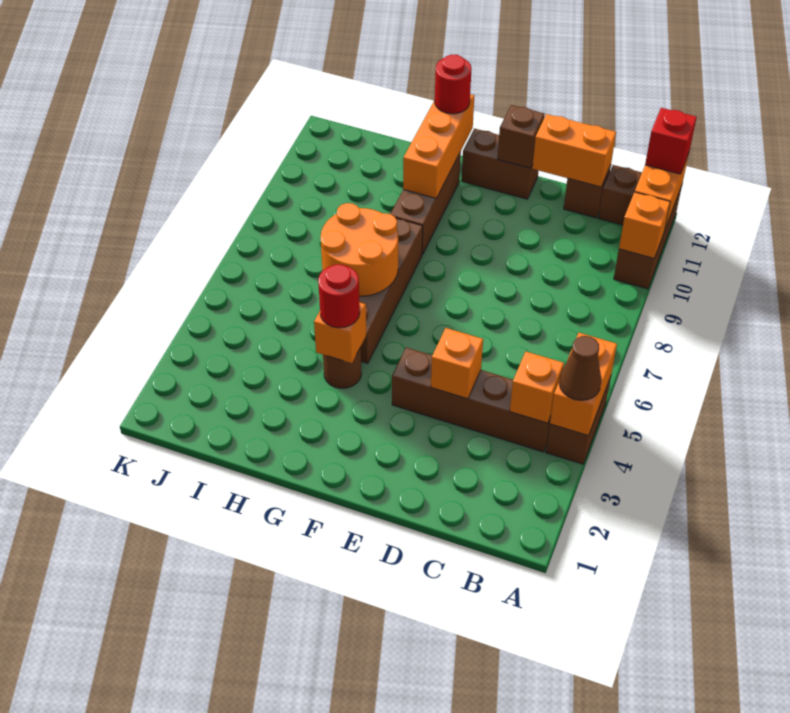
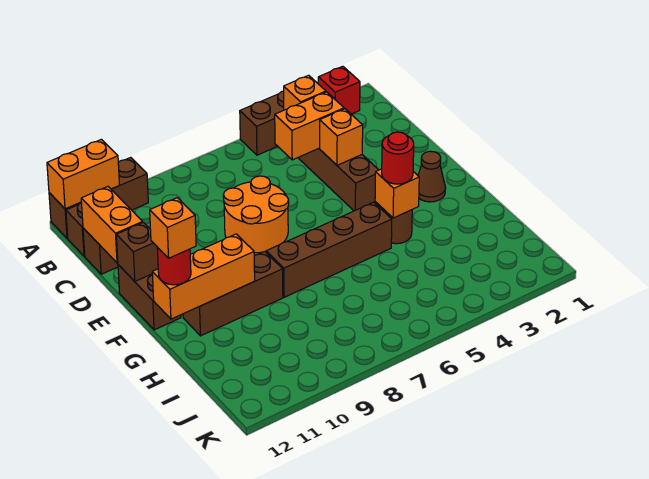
orange 1x2 brick [550,333,617,436] -> orange 1x2 brick moved to [275,92,344,160]
brown 1x1 cone [559,336,601,400] -> brown 1x1 cone moved to [418,151,445,202]
orange 1x1 brick [619,192,670,258] -> orange 1x1 brick moved to [150,198,196,258]
red 1x1 brick [645,108,697,174] -> red 1x1 brick moved to [318,66,360,114]
orange 2x2 round brick [321,203,398,296] -> orange 2x2 round brick moved to [223,176,289,253]

